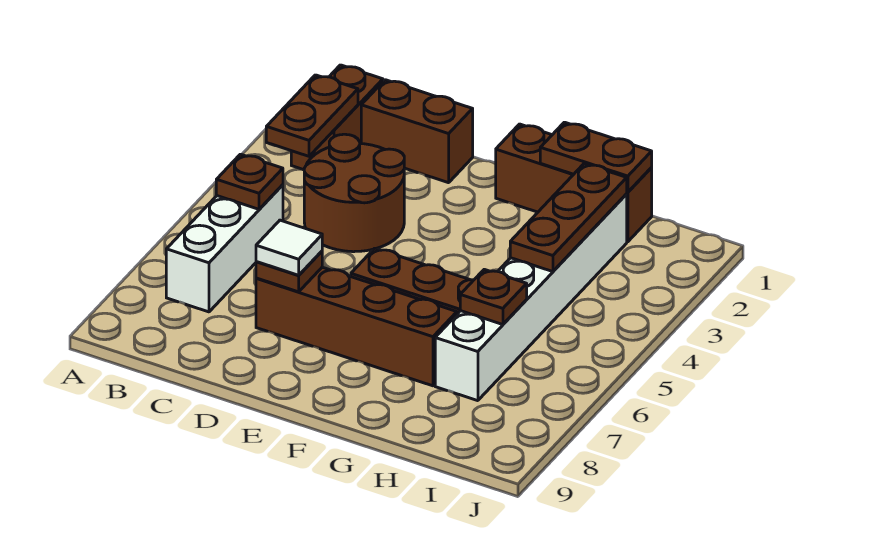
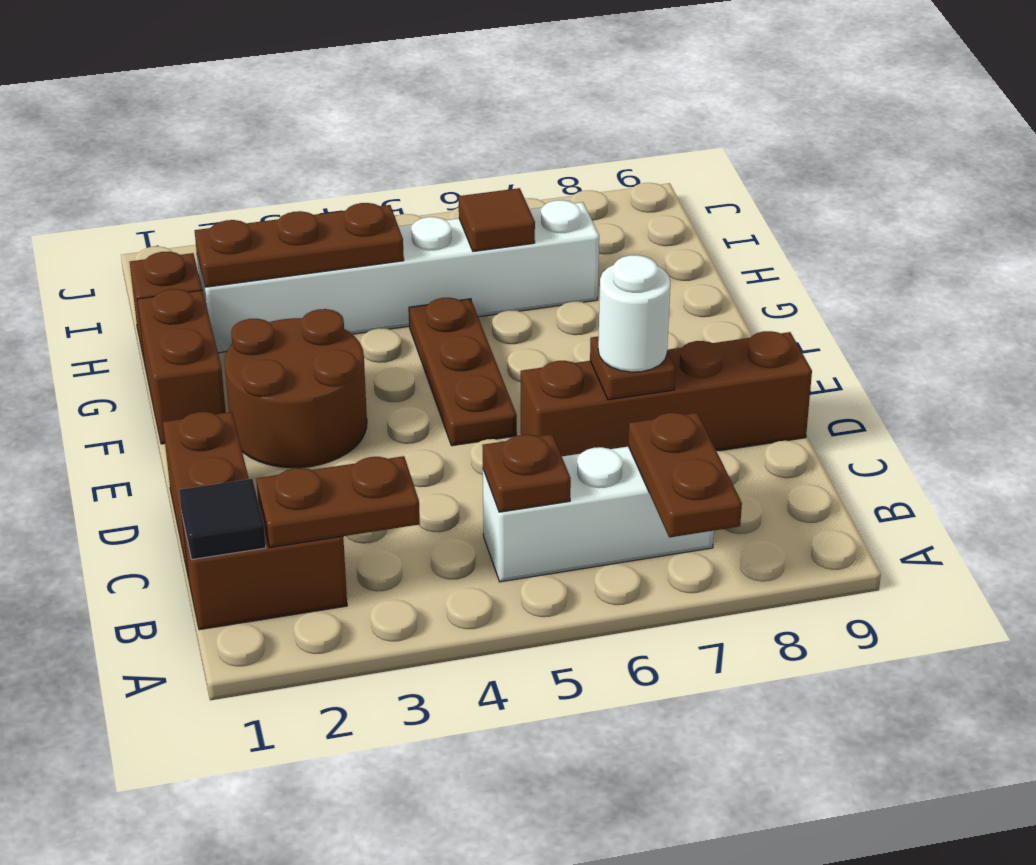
none -> black 1x1 tile [179,479,266,560]
brown 2x2 round brick [304,134,404,252] -> brown 2x2 round brick moved to [224,309,367,468]
brown 1x4 brick [256,267,457,386] -> brown 1x4 brick turned to [521,331,812,456]
white 1x1 tile [256,220,322,275] -> white 1x1 round brick [598,255,670,372]
brown 1x2 plate [540,122,652,192] -> brown 1x2 plate moved to [628,413,742,538]
brown 1x1 plate [460,269,527,325] -> brown 1x1 tile [459,188,535,252]

